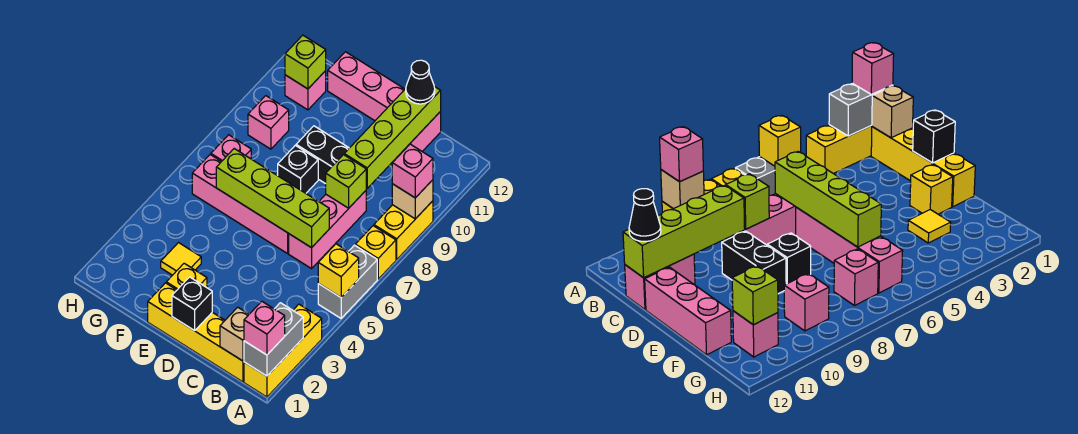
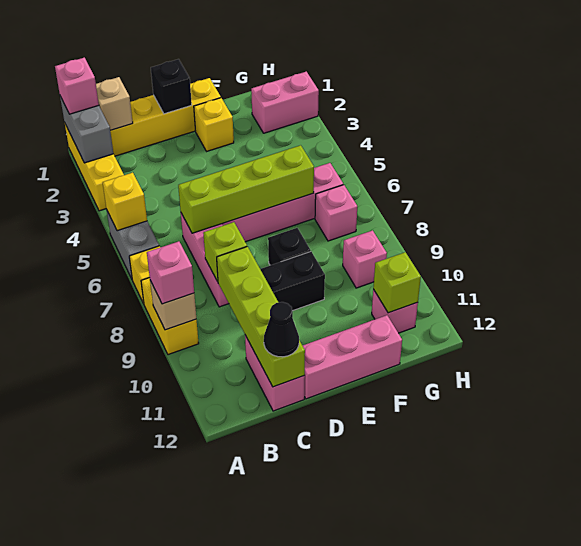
yellow 1x1 tile [161,243,201,275] -> none
none -> pink 1x2 brick [251,72,319,133]

